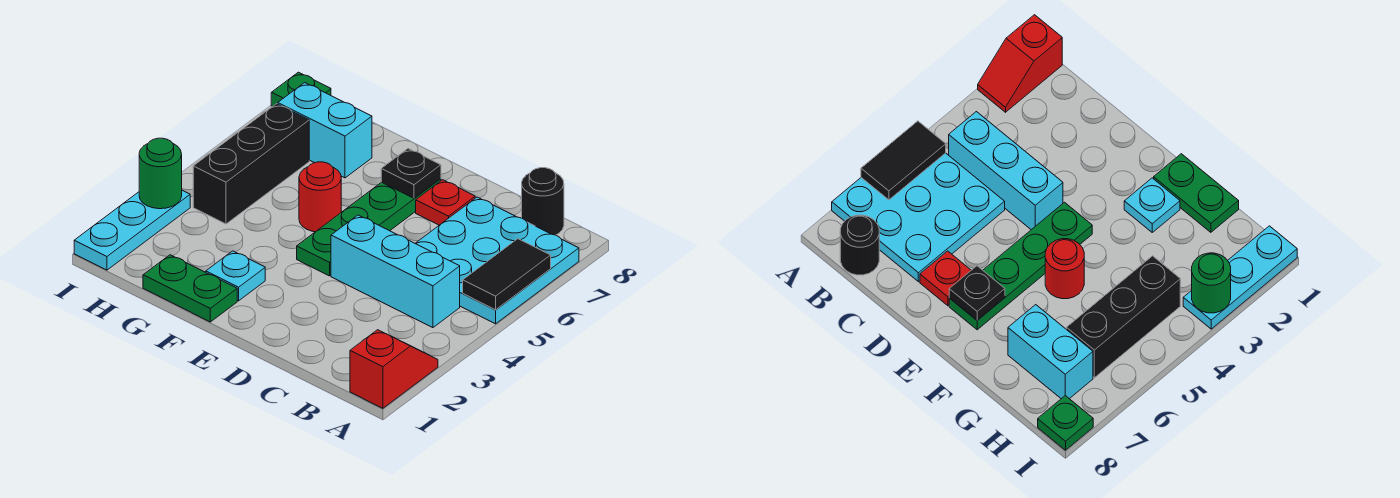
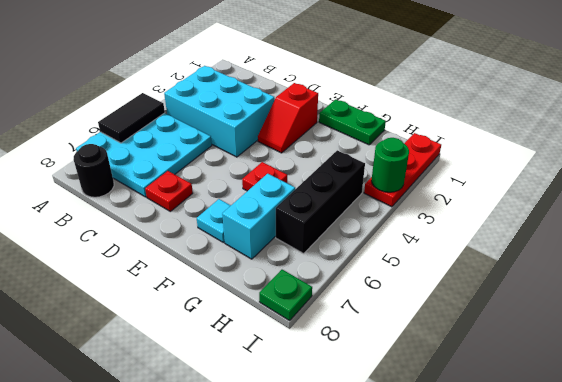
red 1x2 slope [350,330,438,408] -> red 1x2 slope moved to [258,83,318,153]
cyan 1x3 brick [331,215,460,328] -> cyan 2x3 brick [164,66,275,157]
green 1x4 plate [297,179,441,276] -> none
black 1x1 plate [381,149,441,198] -> none
cyan 1x1 plate [206,251,265,301] -> cyan 1x1 plate moved to [197,199,231,242]
red 1x1 round brick [299,162,341,232] -> red 1x1 plate [242,162,287,191]
cyan 1x2 brick [278,83,372,178] -> cyan 1x2 brick turned to [222,174,295,259]
cyan 1x3 plate [74,190,190,270] -> red 1x3 plate [364,133,441,207]

